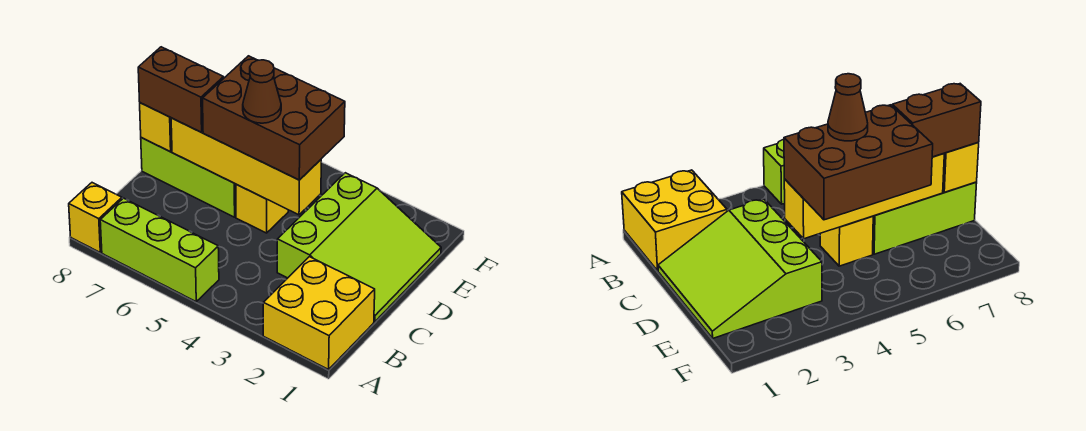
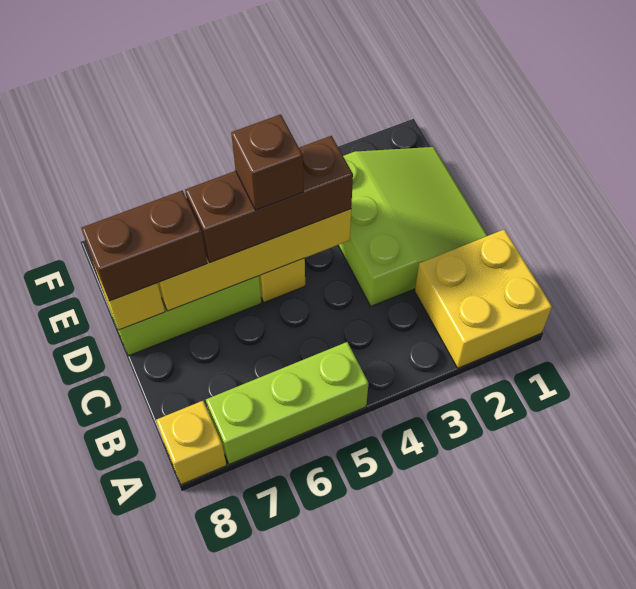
brown 2x3 brick [203,56,345,180] -> brown 1x3 brick [185,136,353,263]
brown 1x1 cone [243,60,281,123] -> brown 1x1 brick [231,114,303,210]

